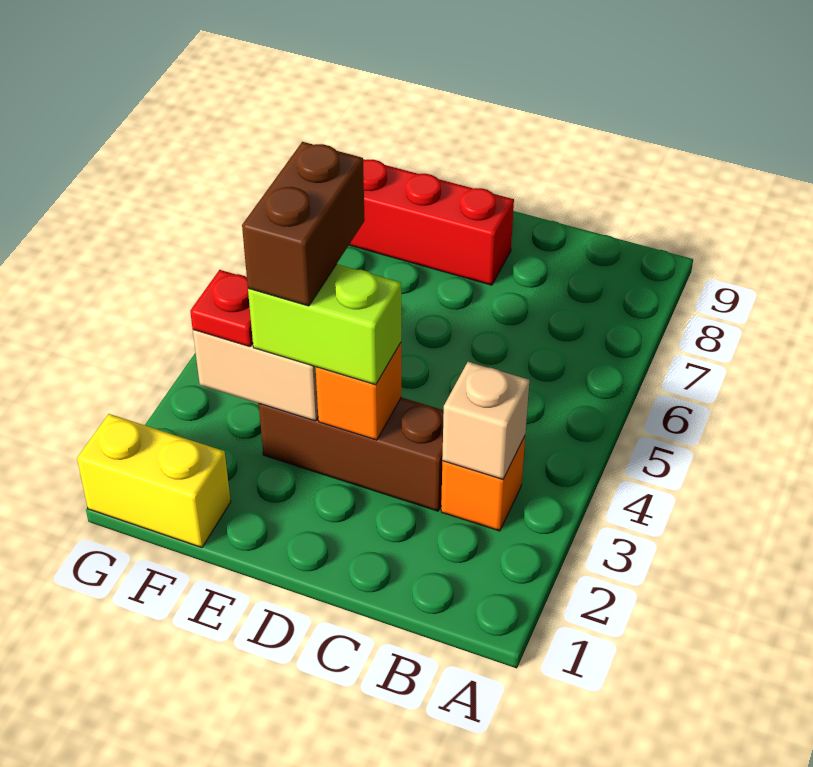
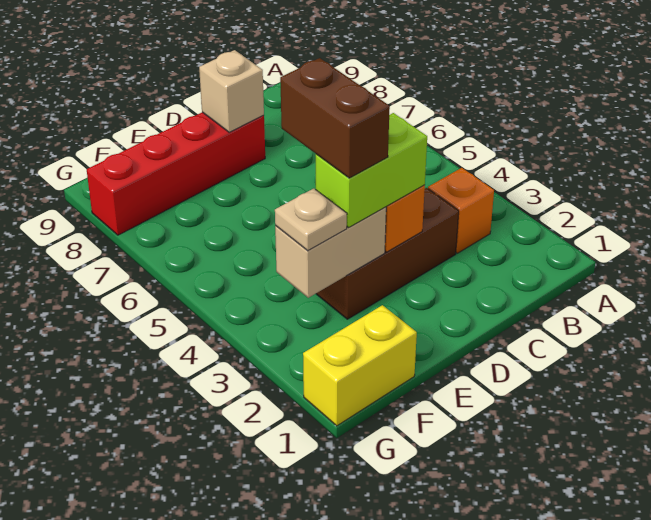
tan 1x1 brick [442,362,529,479] -> tan 1x1 brick moved to [199,50,264,132]
red 1x1 plate [190,270,253,347] -> tan 1x1 plate [275,188,347,251]

